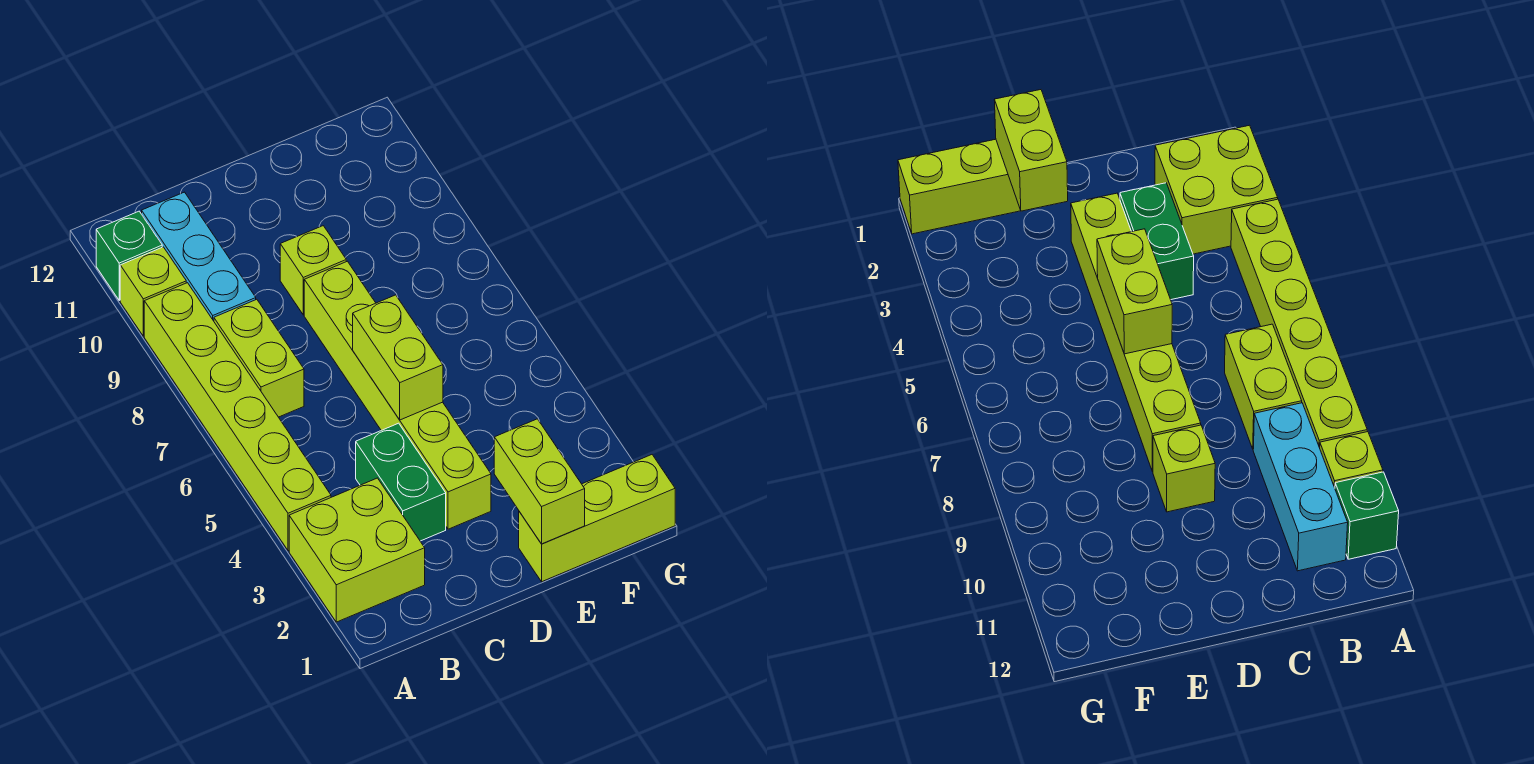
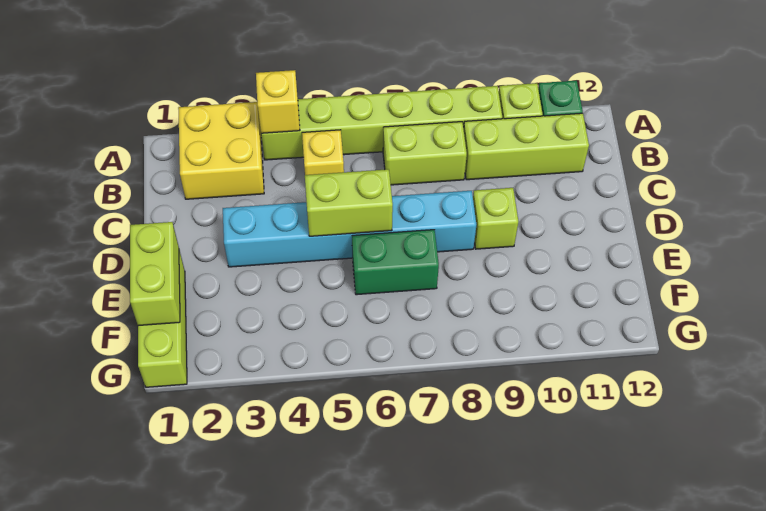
lime 2x2 brick [289,478,425,622] -> yellow 2x2 brick [178,102,264,199]
none -> yellow 1x1 brick [256,70,300,133]
none -> yellow 1x1 brick [302,130,344,175]
cyan 1x3 brick [142,192,256,321] -> lime 1x3 brick [464,113,589,180]
green 1x2 brick [356,423,446,541] -> green 1x2 brick moved to [352,230,439,295]
lime 1x6 brick [304,261,491,529] -> cyan 1x6 brick [223,191,476,267]
lime 1x2 brick [494,419,585,544] -> lime 1x2 brick turned to [130,222,180,326]

